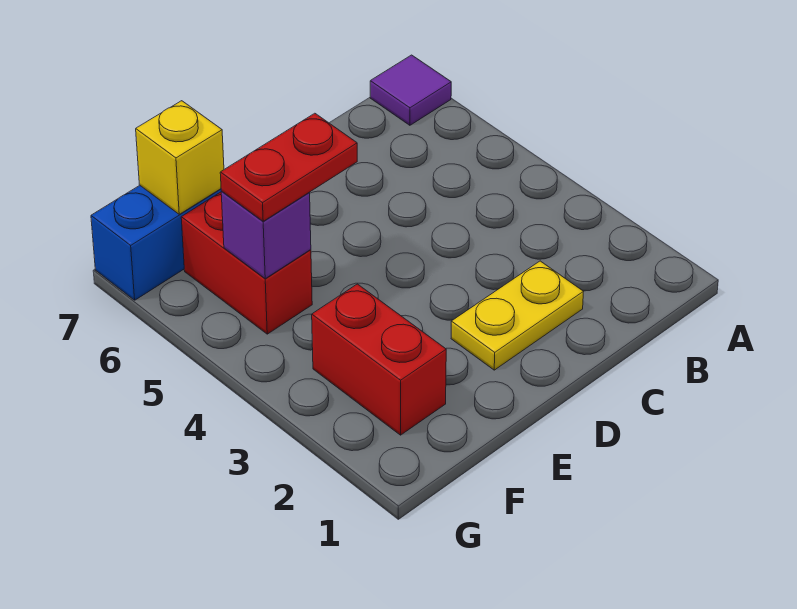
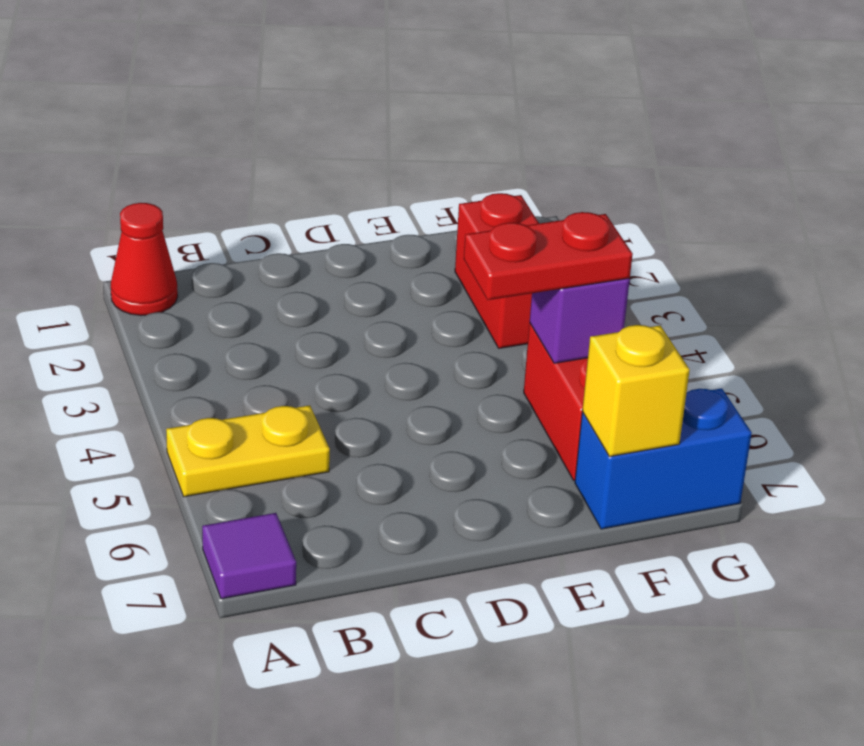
none -> red 1x1 cone [111,203,178,316]
yellow 1x2 plate [451,261,583,370] -> yellow 1x2 plate moved to [166,405,330,497]

